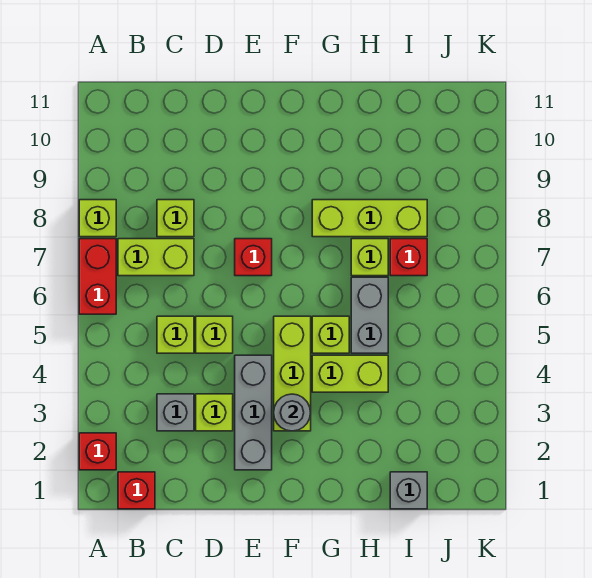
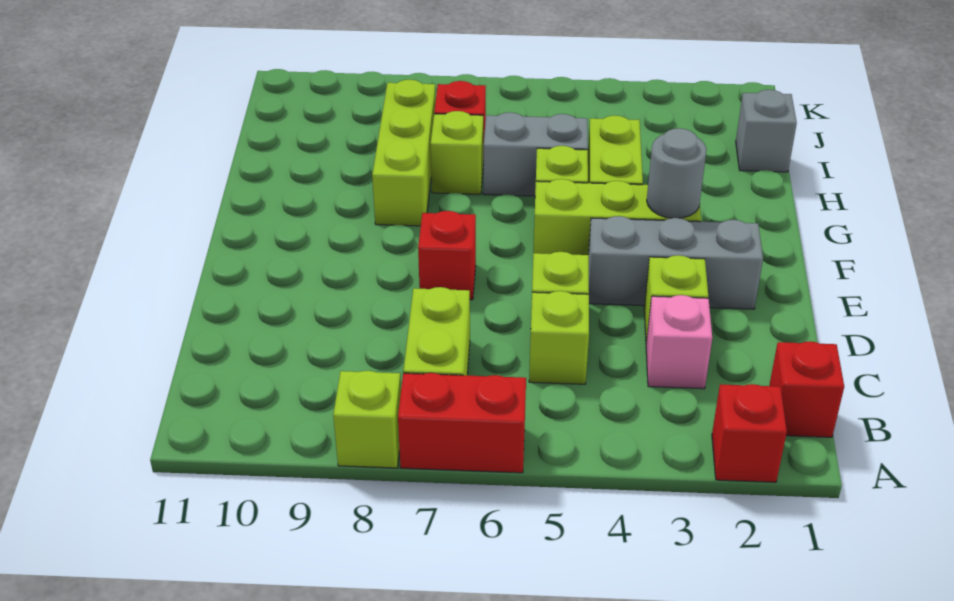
grey 1x1 brick [157,394,194,431] -> pink 1x1 brick [646,295,712,389]
lime 1x1 brick [157,200,194,237] -> none

